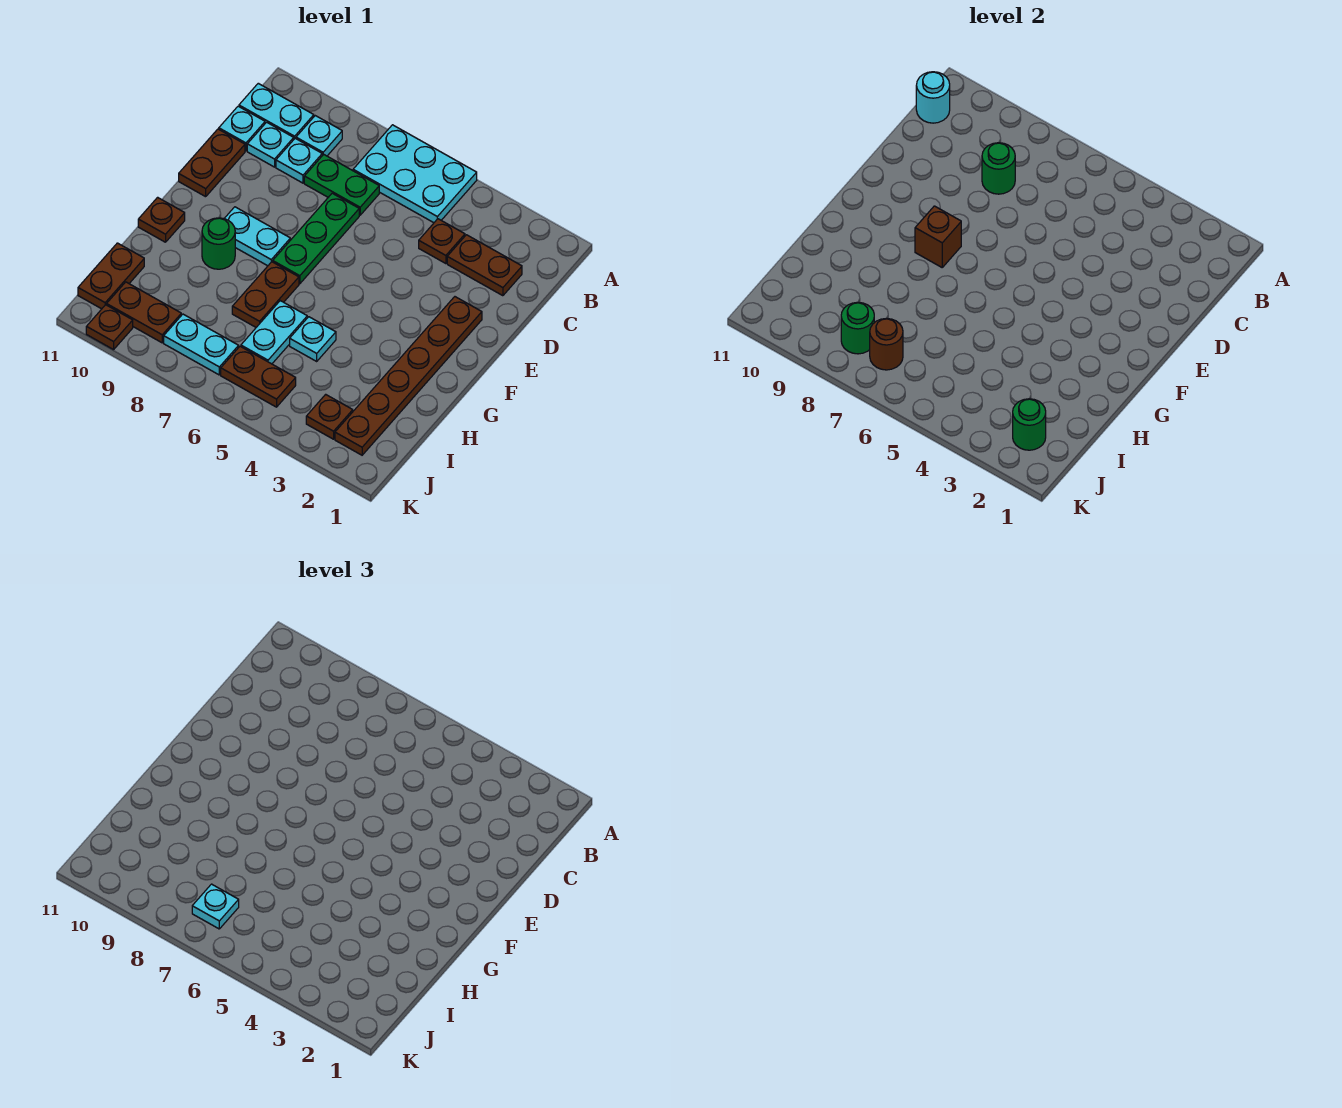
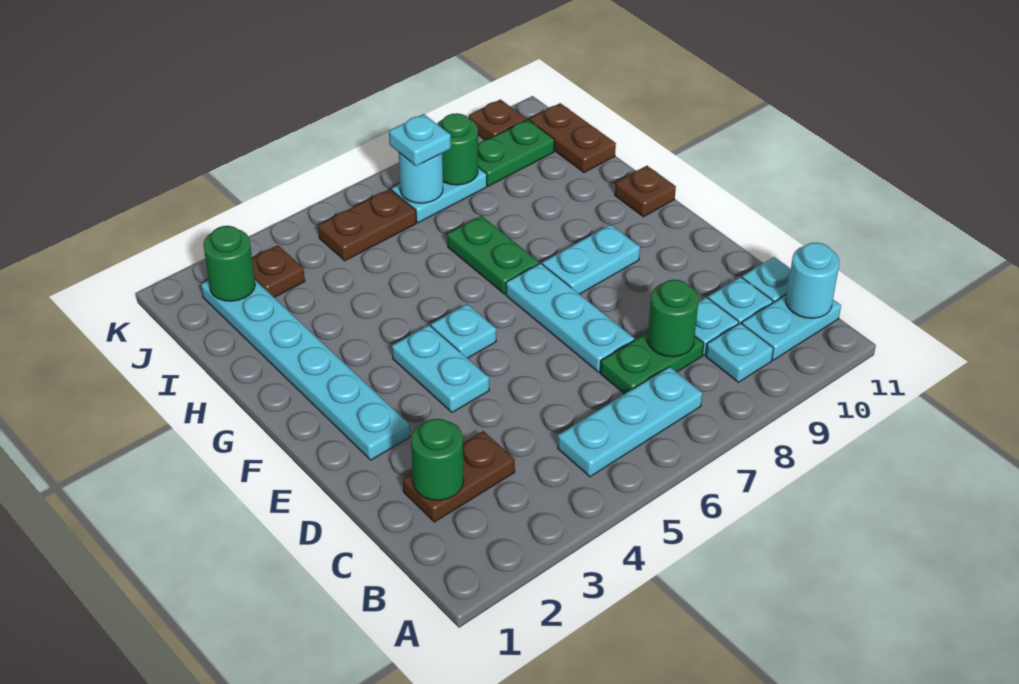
cyan 2x3 plate [353,125,477,223] -> cyan 1x3 plate [558,367,703,477]
brown 1x1 plate [419,219,465,264] -> none
green 1x3 plate [273,193,359,284] -> cyan 1x3 plate [506,263,634,372]
brown 1x2 plate [179,129,245,197] -> none
brown 1x6 plate [335,297,482,455] -> cyan 1x6 plate [201,280,410,460]
brown 1x1 brick [915,206,961,267] -> none
brown 1x2 plate [232,262,299,327] -> green 1x2 plate [447,216,539,294]
green 1x1 round brick [202,218,235,269] -> green 1x1 round brick moved to [411,419,464,500]
cyan 1x1 plate [290,317,336,361] -> cyan 1x1 plate moved to [431,304,496,358]
cyan 1x2 plate [241,301,307,364] -> cyan 1x2 plate moved to [392,325,489,412]
brown 1x1 round brick [870,318,903,370] -> cyan 1x1 round brick [399,153,443,203]
brown 1x2 plate [107,282,181,343] -> green 1x2 plate [478,120,554,186]

